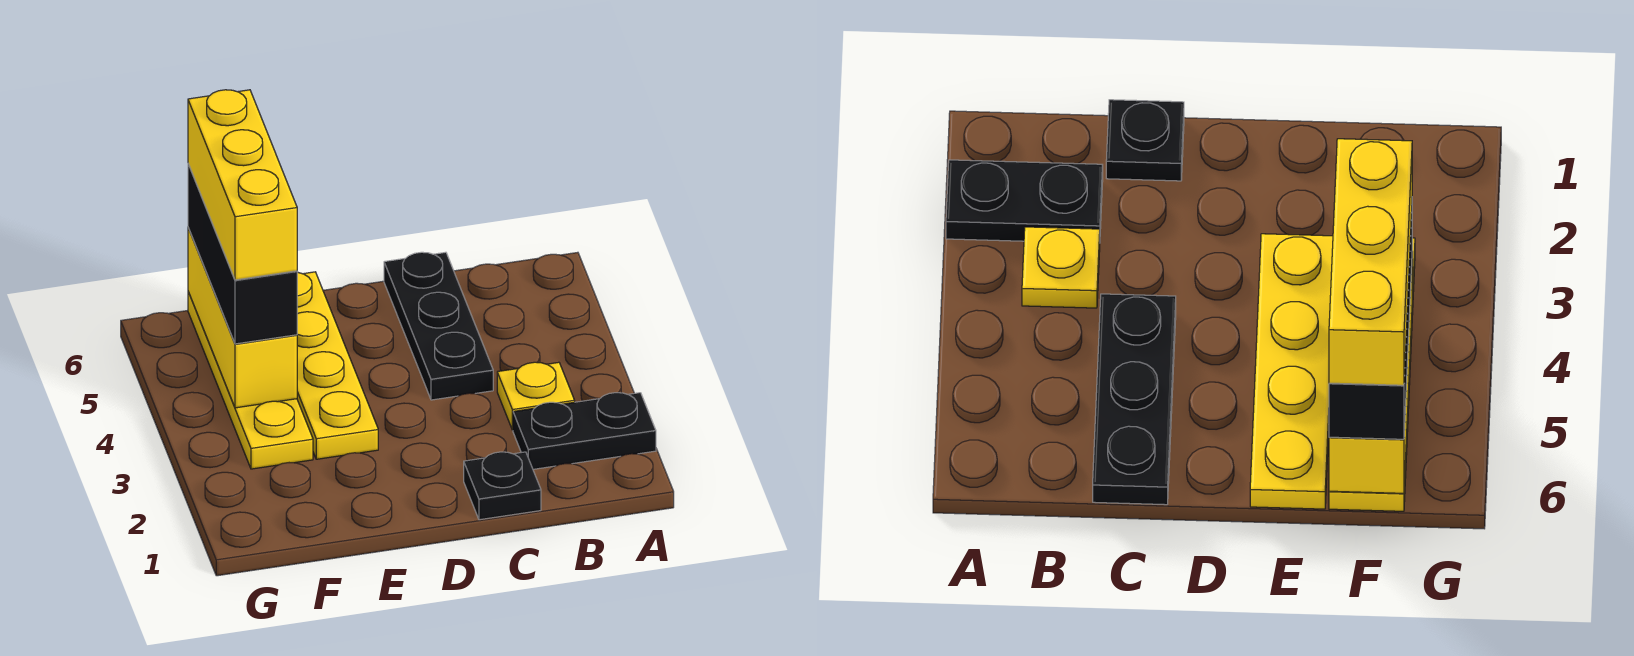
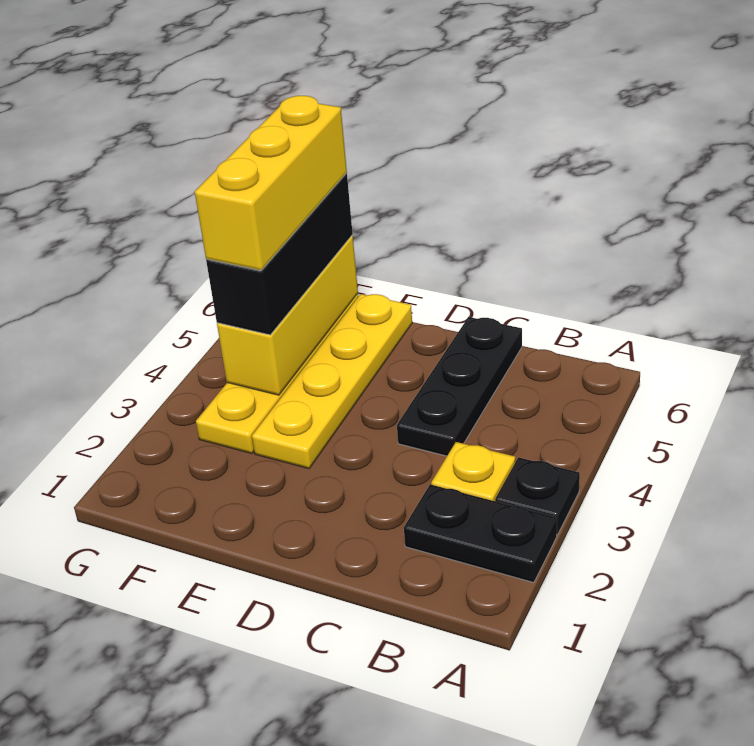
black 1x1 plate [464,452,541,520] -> black 1x1 plate moved to [495,457,580,535]

